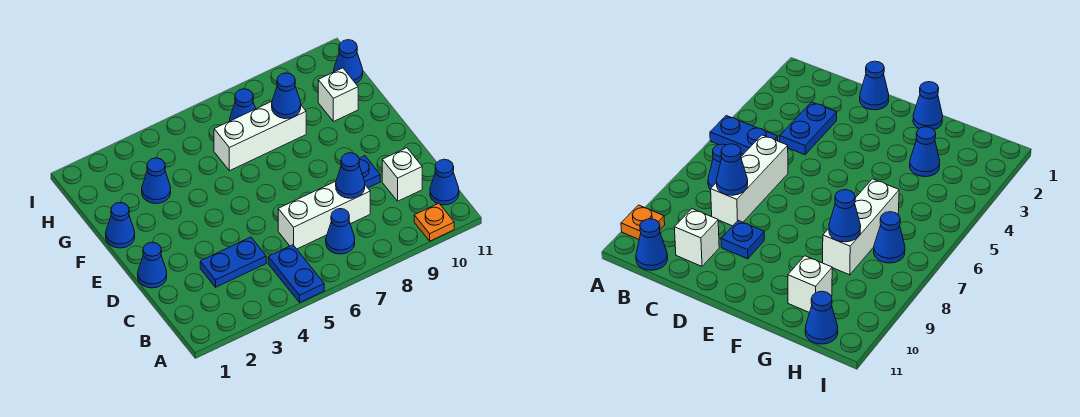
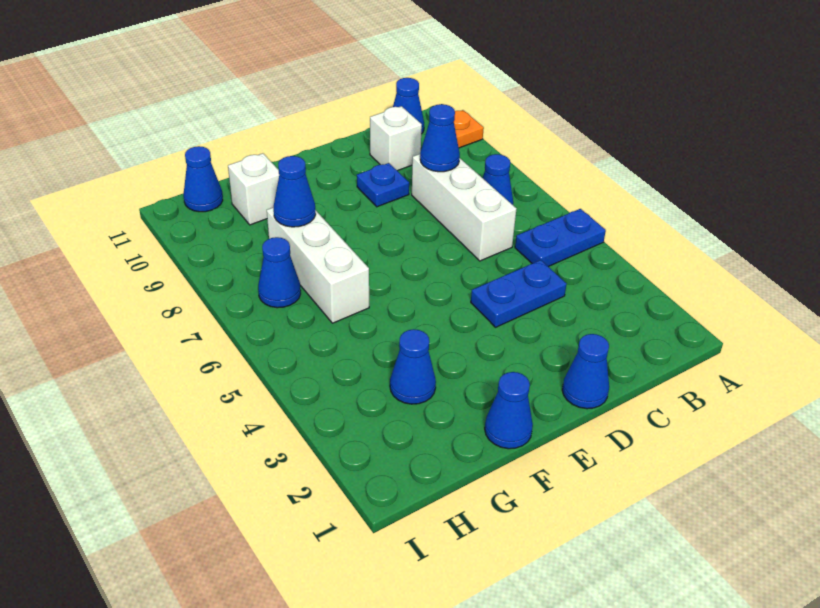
blue 1x2 plate [200,237,266,287] -> blue 1x2 plate turned to [471,260,566,327]

